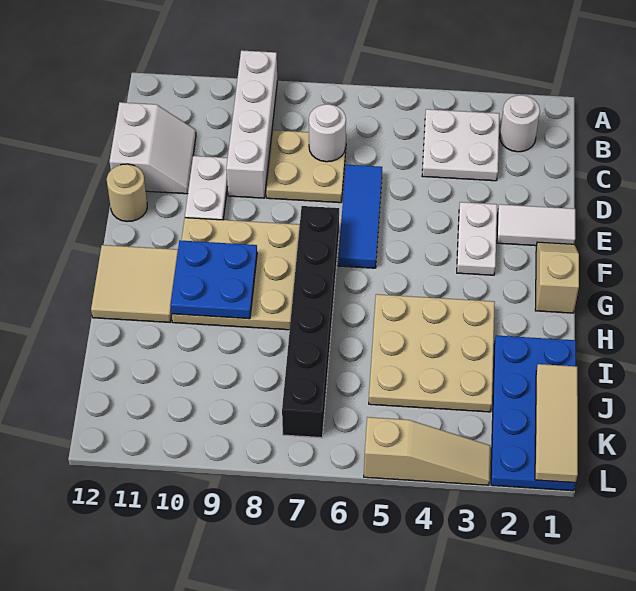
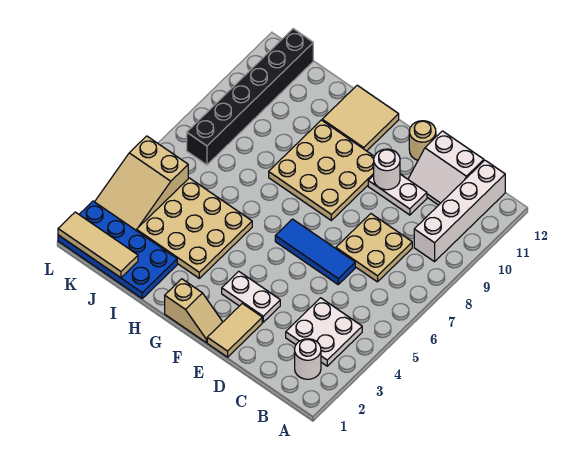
white 1x4 brick [226,50,277,198] -> white 1x4 brick turned to [414,160,505,262]
white 1x1 round brick [309,104,346,162] -> white 1x1 round brick moved to [374,149,400,190]
white 1x2 tile [497,204,575,246] -> tan 1x2 tile [207,303,262,357]
black 1x6 brick [282,206,339,438] -> black 1x6 brick turned to [187,29,313,165]
blue 2x2 plate [170,240,257,319] -> none
tan 1x3 slope [364,417,490,485] -> tan 2x3 slope [95,136,188,230]

